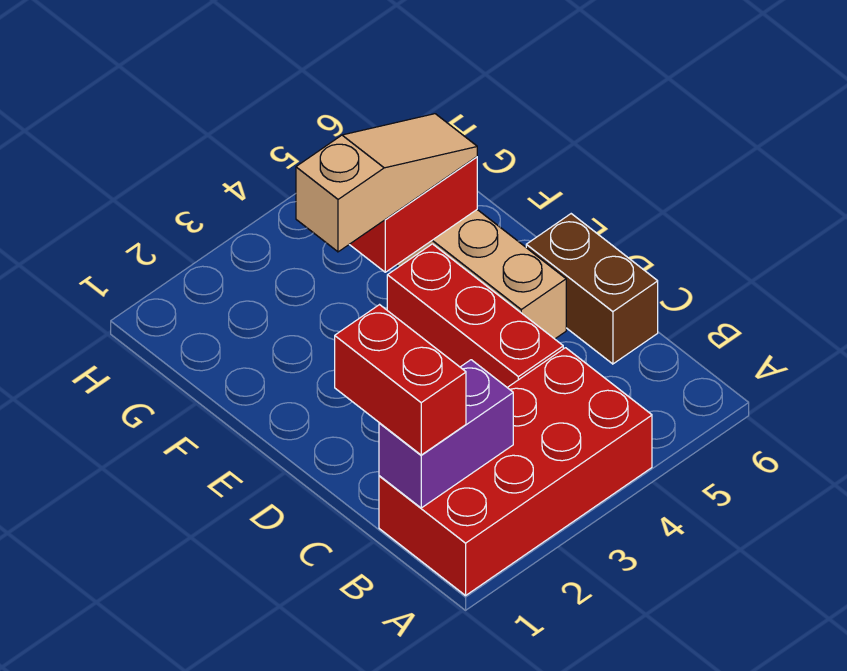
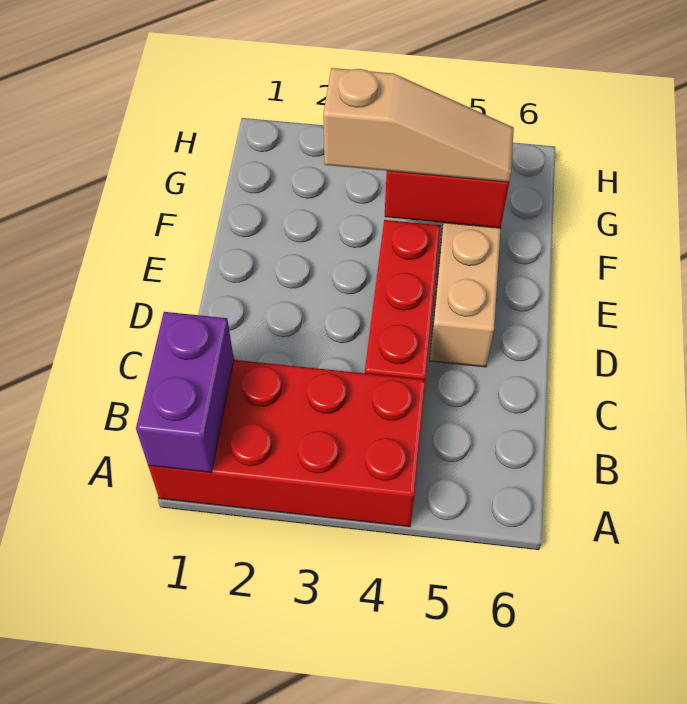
purple 1x2 brick [379,360,513,508] -> purple 1x2 brick turned to [136,312,234,472]
red 1x2 brick [335,305,466,455] -> none
brown 1x2 brick [526,214,658,364] -> none

